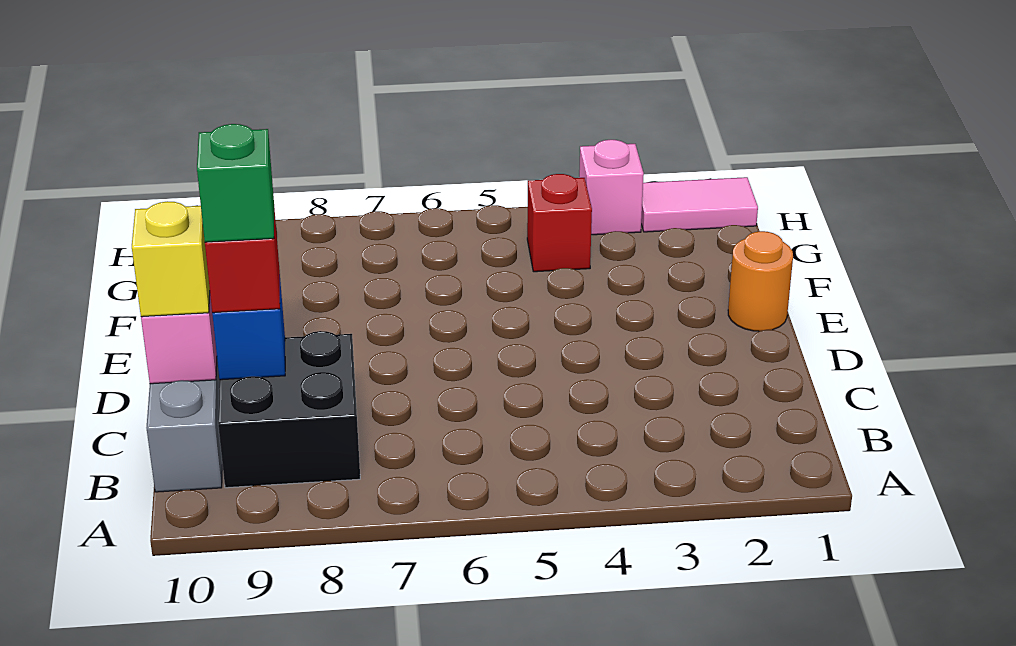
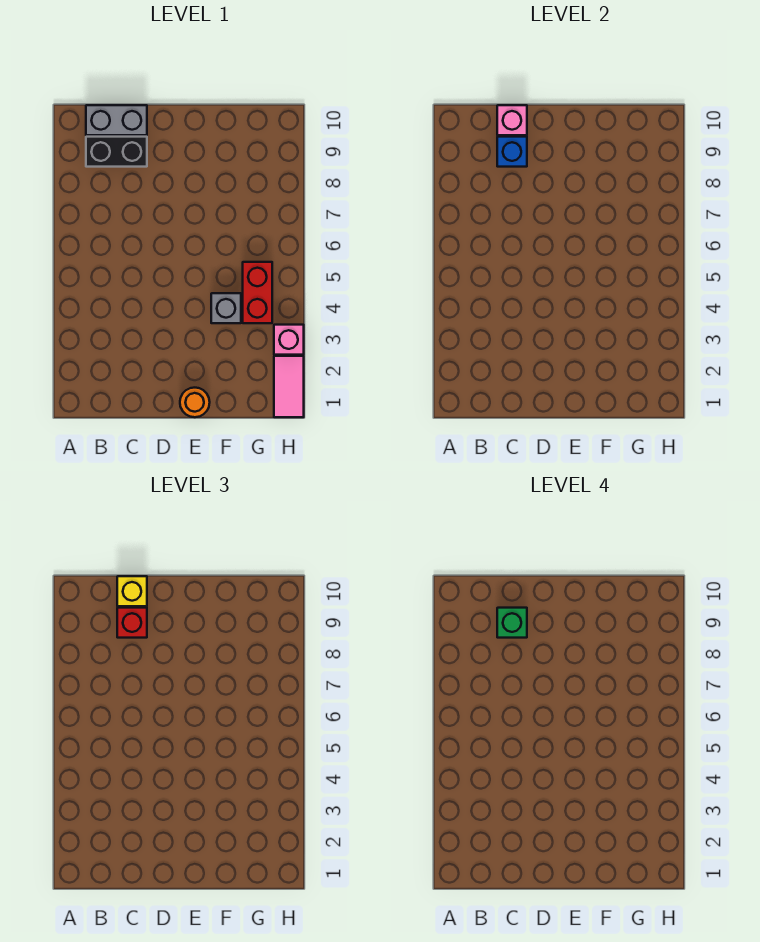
black 2x2 brick [218,331,360,488] -> black 1x2 brick [86,137,147,167]
none -> grey 1x1 brick [211,293,241,323]
red 1x1 brick [527,174,592,272] -> red 1x2 brick [243,262,272,323]

